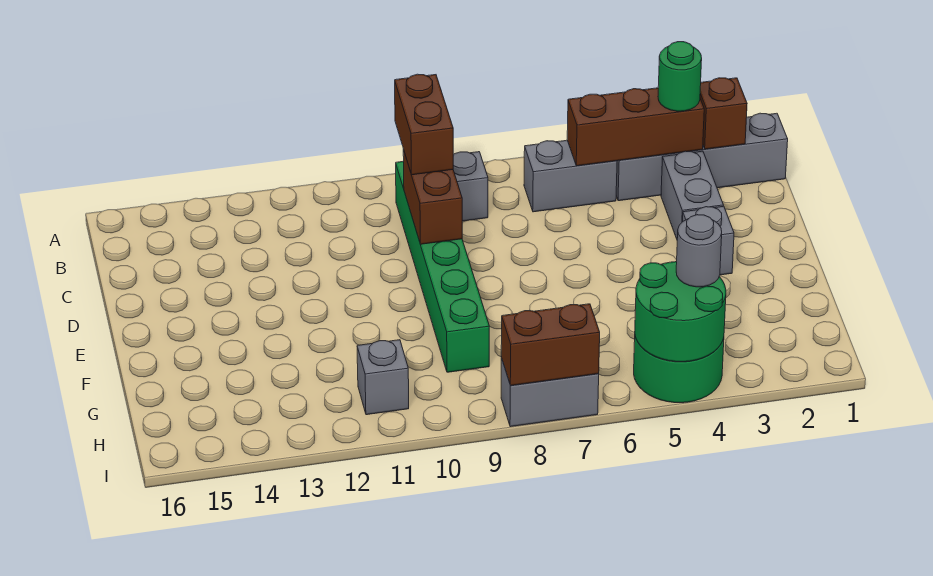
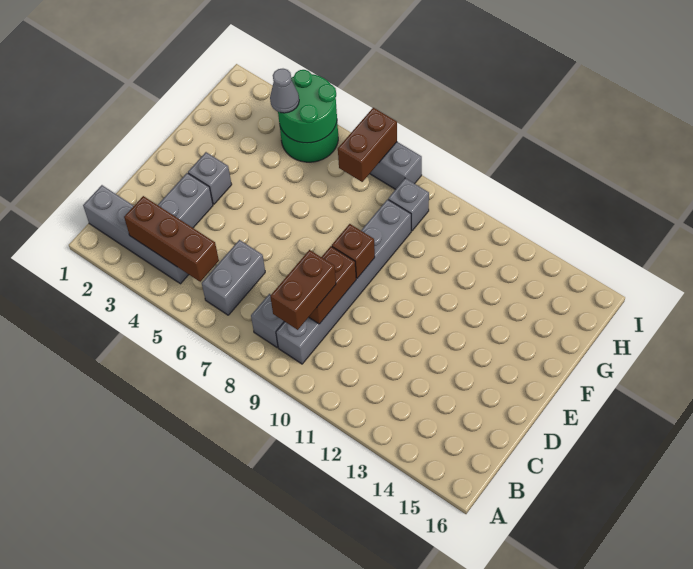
brown 1x1 brick [700,78,747,149] -> brown 1x1 brick moved to [332,224,375,278]
green 1x1 round brick [658,42,702,111] -> none
grey 1x2 brick [524,140,617,212] -> grey 1x2 brick turned to [202,240,265,315]
green 1x6 brick [396,161,489,372] -> grey 1x6 brick [276,200,411,364]
grey 1x1 round brick [676,215,722,287] -> grey 1x1 cone [270,69,299,113]
grey 1x1 brick [357,340,409,415] -> grey 1x1 brick moved to [388,178,429,231]
brown 1x2 brick [501,304,600,386] -> brown 1x2 brick turned to [338,108,397,182]

